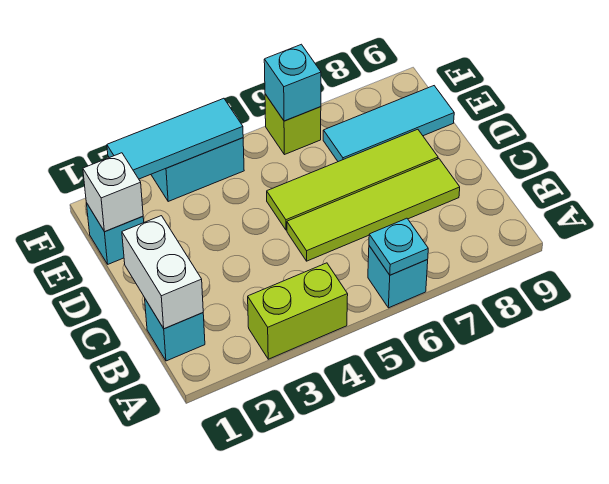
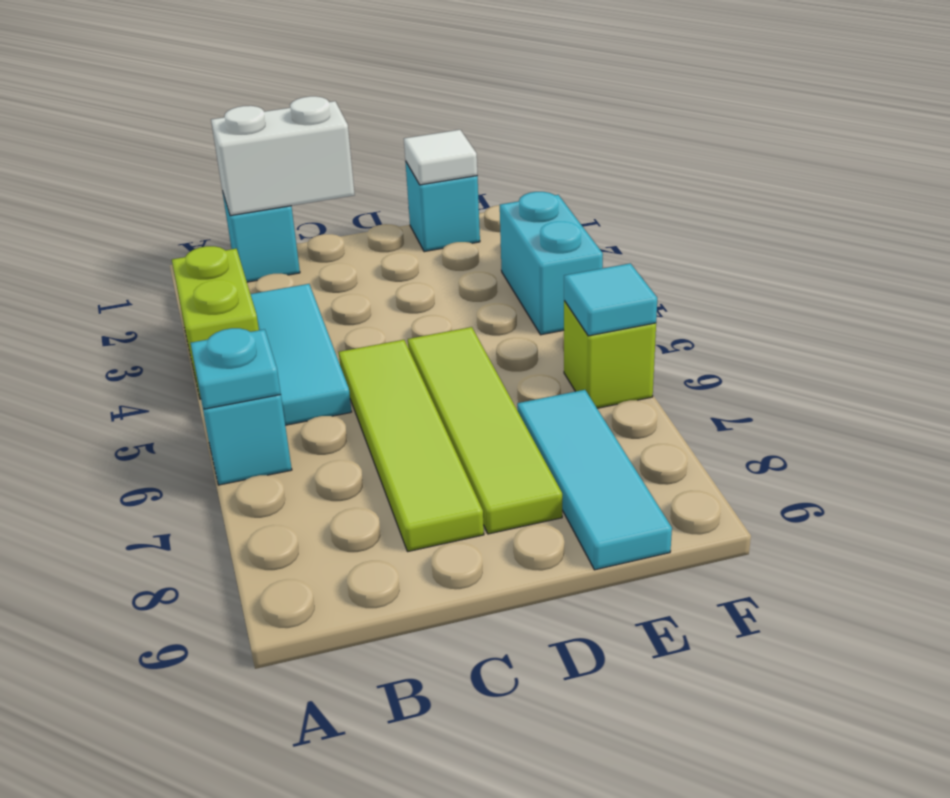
white 1x1 brick [83,153,143,232] -> white 1x1 tile [404,130,477,185]
cyan 1x3 tile [107,98,243,179] -> cyan 1x3 tile moved to [251,284,352,425]
cyan 1x1 brick [264,44,321,121] -> cyan 1x1 tile [564,263,657,336]

